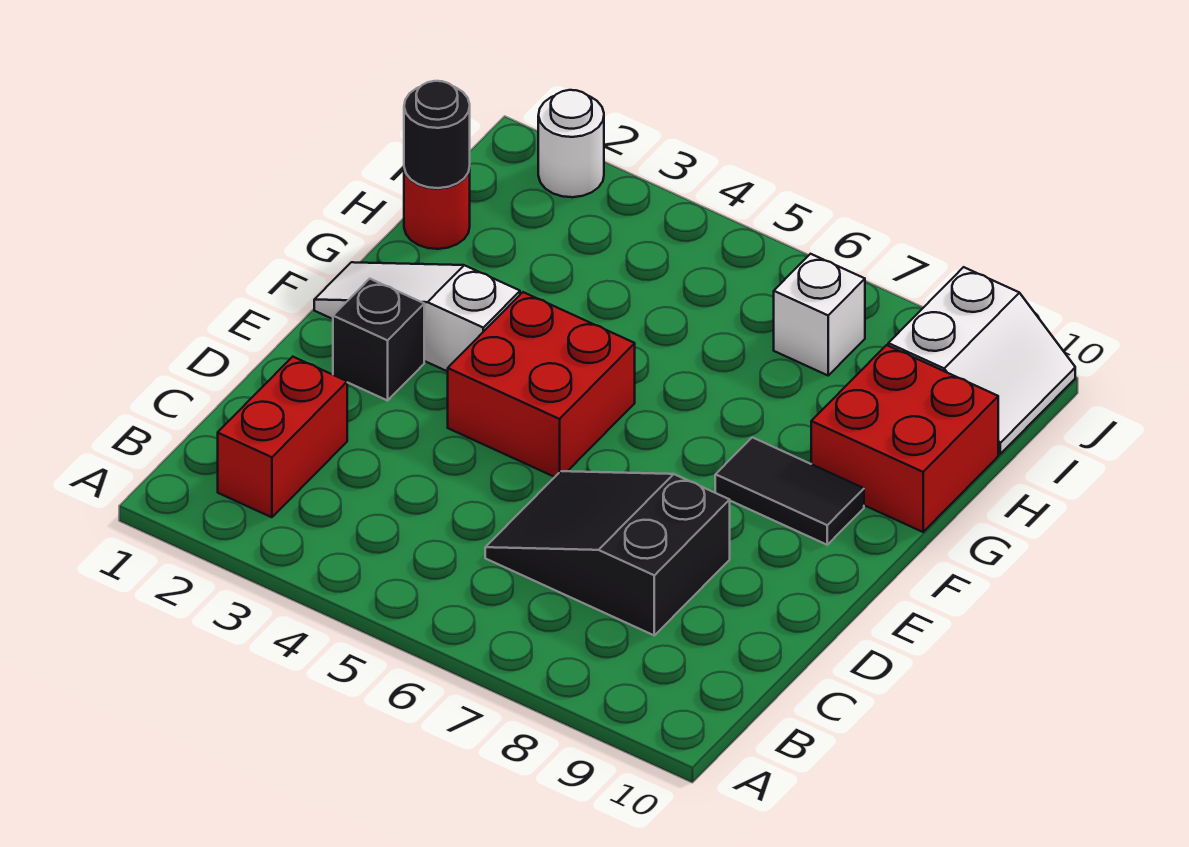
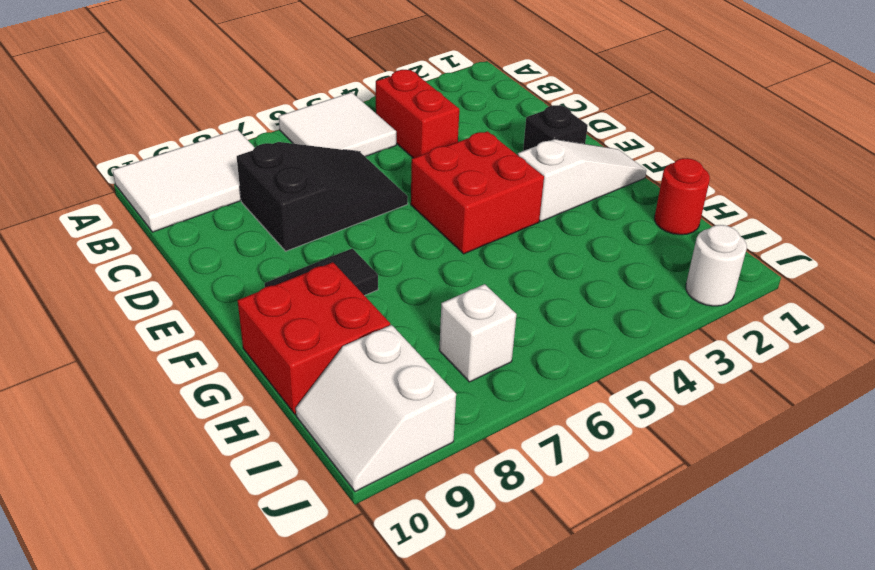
none -> white 2x2 tile [279,92,396,156]
none -> white 2x3 tile [113,130,255,232]
red 1x2 brick [218,357,347,517] -> red 1x2 brick moved to [376,70,459,158]
black 1x1 round brick [404,81,470,188] -> none

